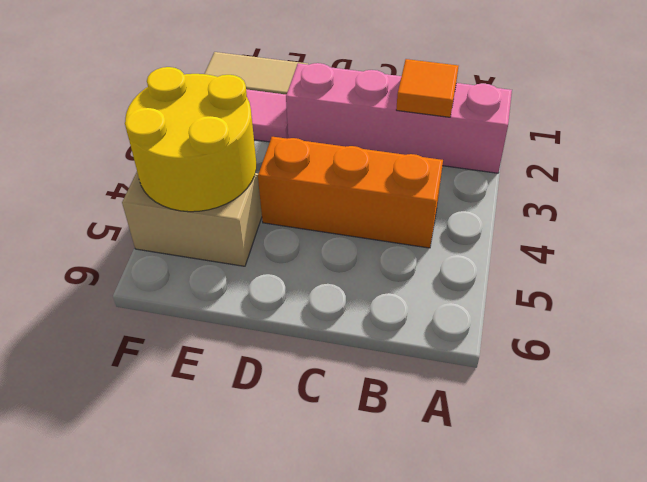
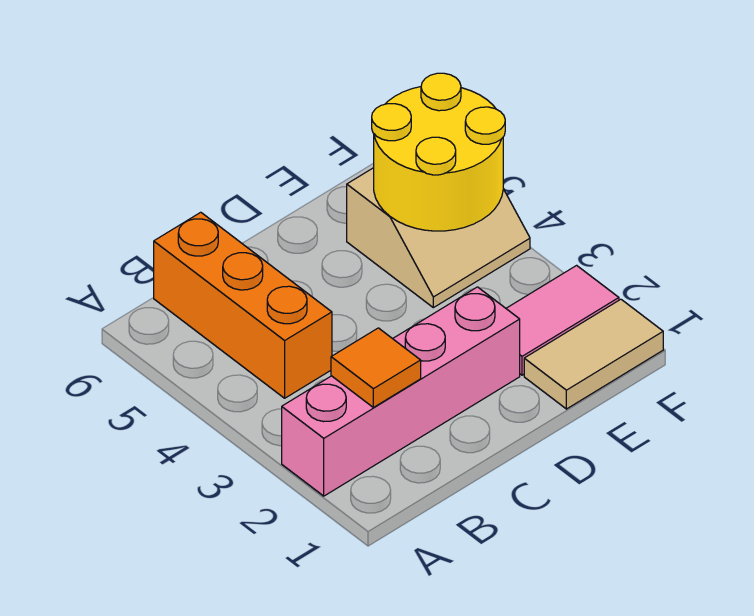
orange 1x3 brick [258,137,443,248] -> orange 1x3 brick turned to [154,212,332,398]

